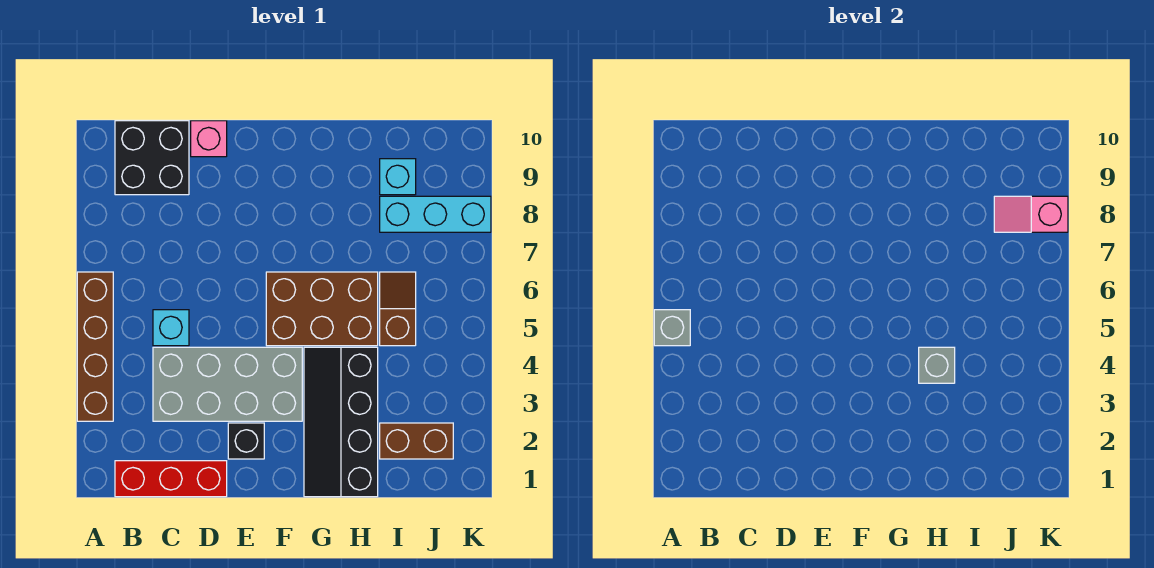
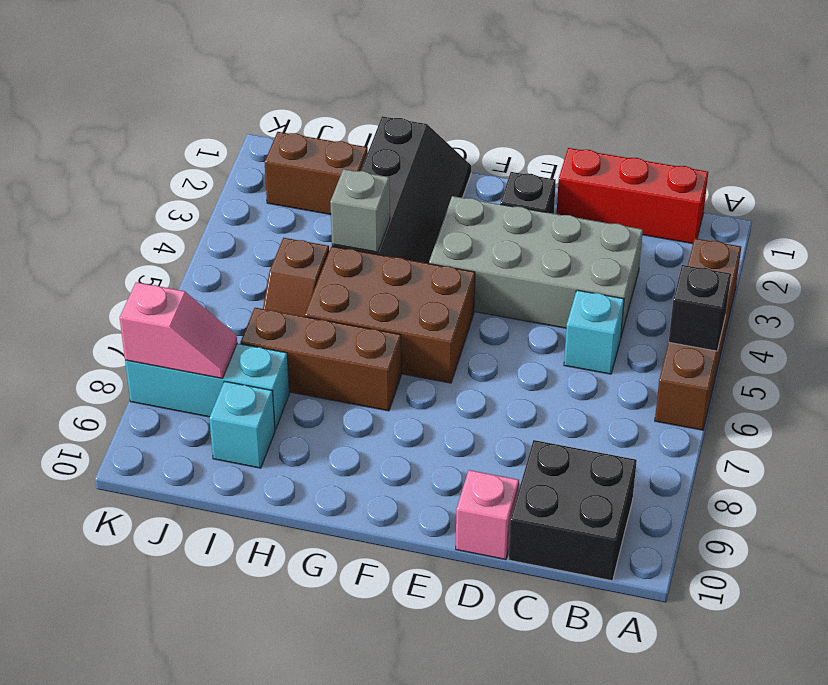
grey 1x1 brick [654,310,690,346] -> black 1x1 brick [669,265,731,351]
none -> brown 1x3 brick [240,308,401,411]

